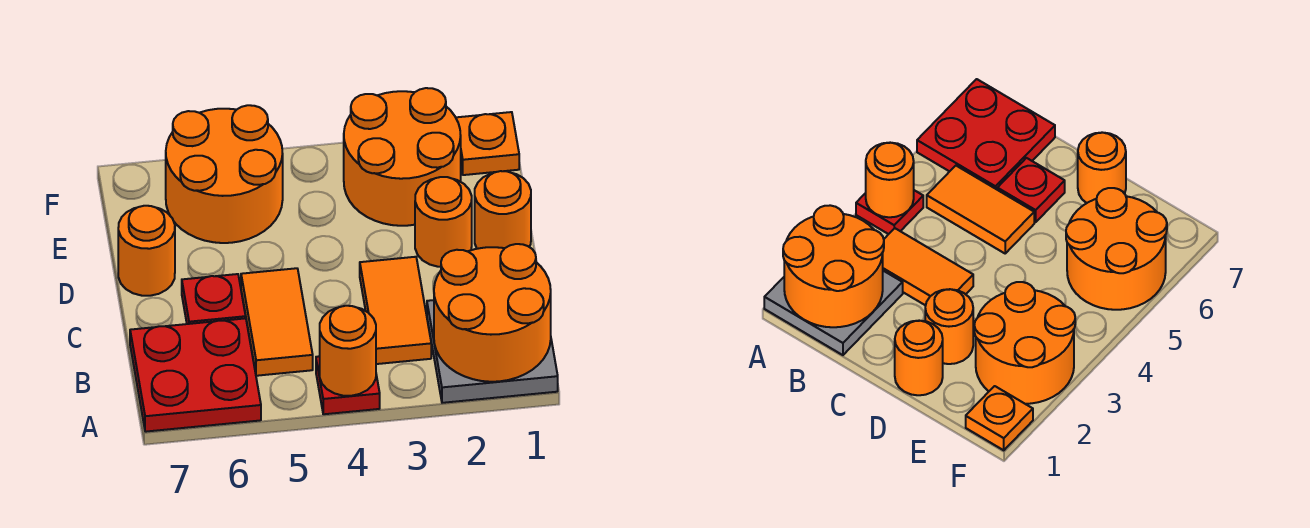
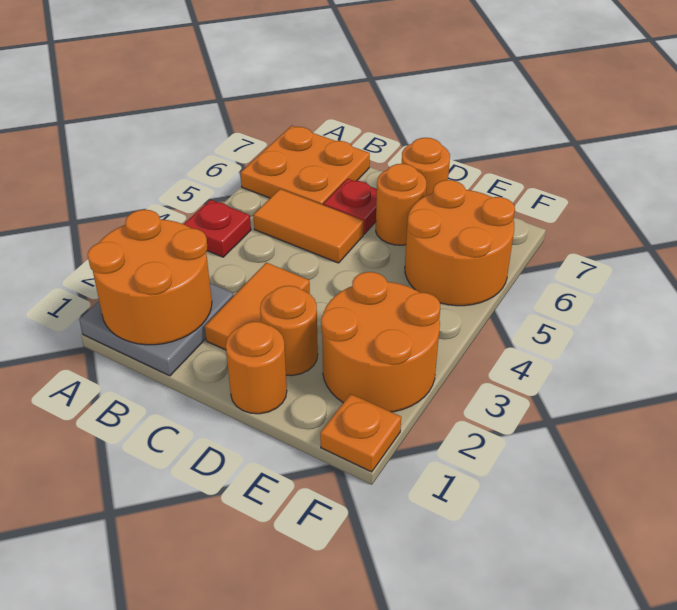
orange 1x1 round brick [320,306,376,396] -> orange 1x1 round brick moved to [376,164,426,245]
red 2x2 plate [130,318,261,432] -> orange 2x2 plate [240,126,370,205]
orange 1x2 tile [360,257,431,364] -> orange 1x2 tile turned to [205,263,310,350]

